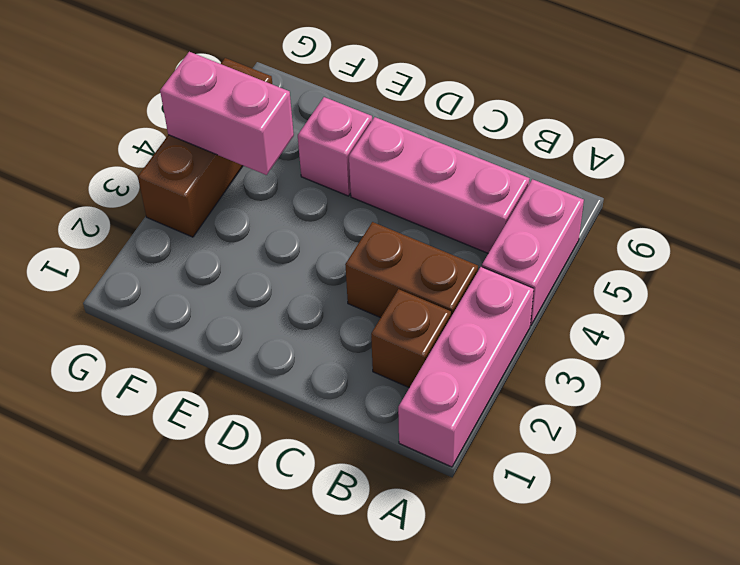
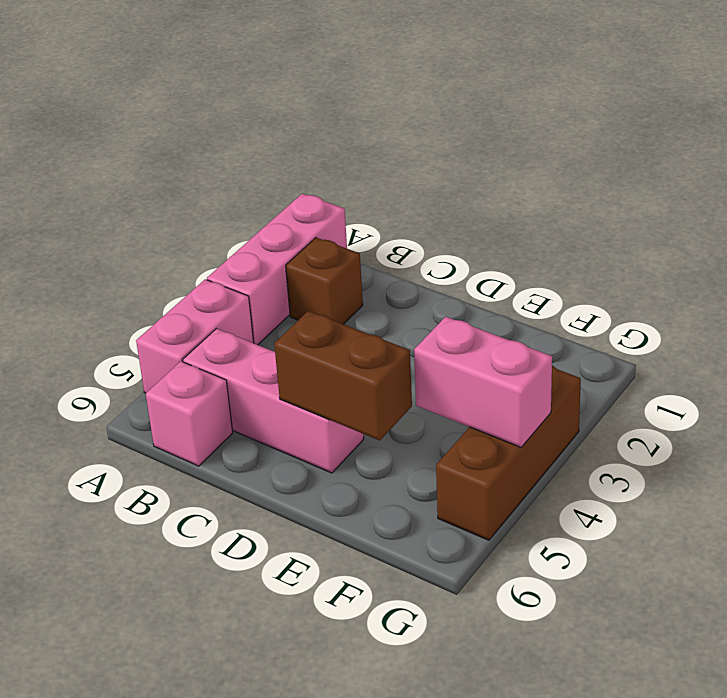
brown 1x2 brick [345,222,478,318] -> brown 1x2 brick moved to [274,311,412,441]
pink 1x1 brick [298,97,372,196] -> pink 1x1 brick moved to [146,361,233,466]

